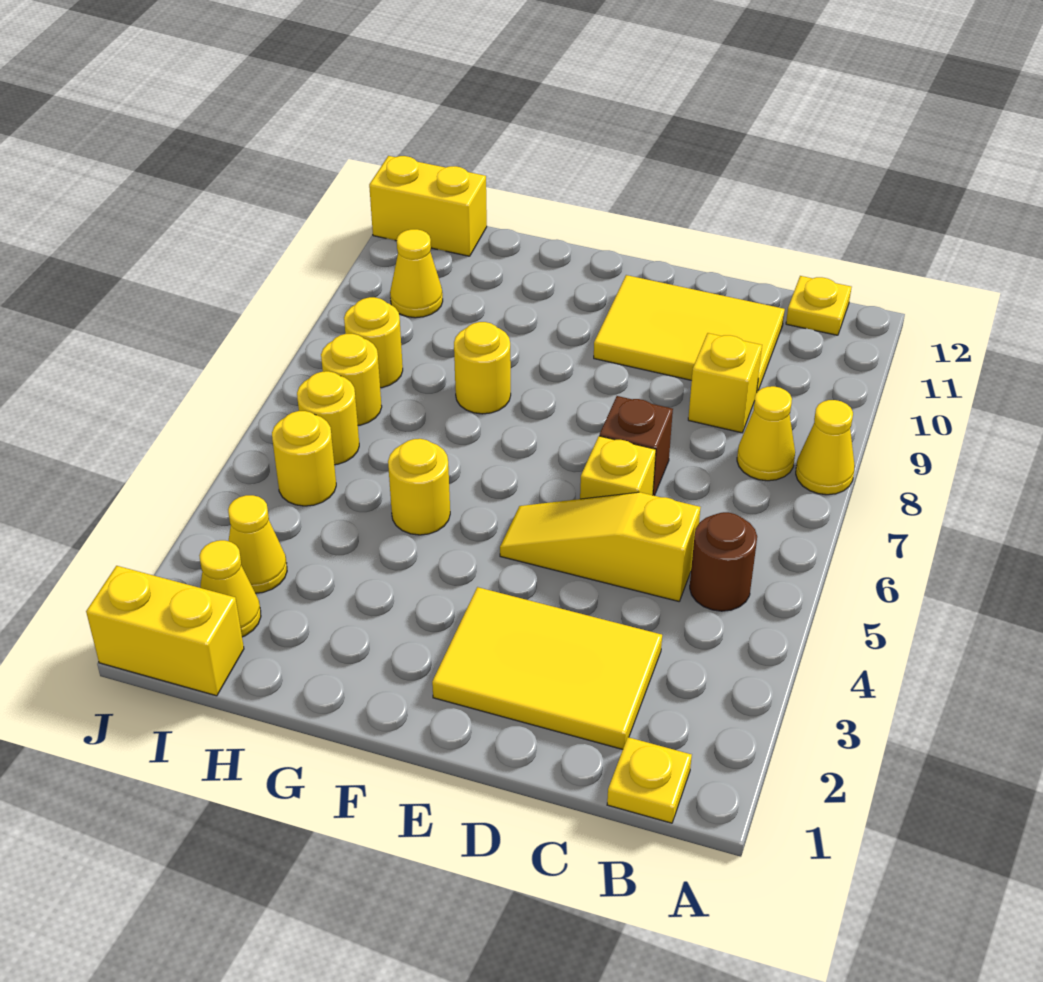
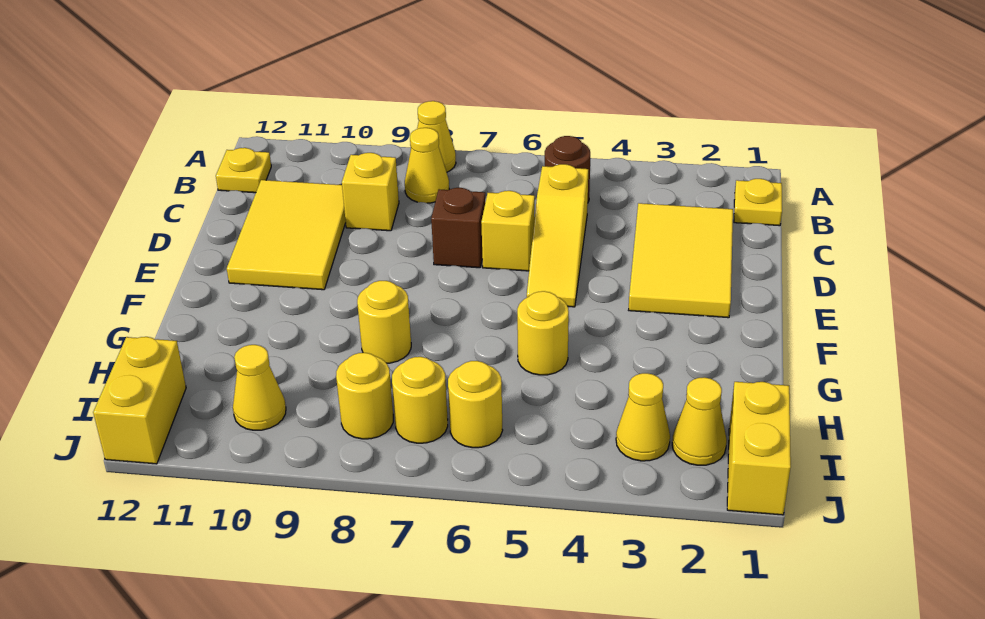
yellow 1x1 round brick [272,411,336,506] -> none

